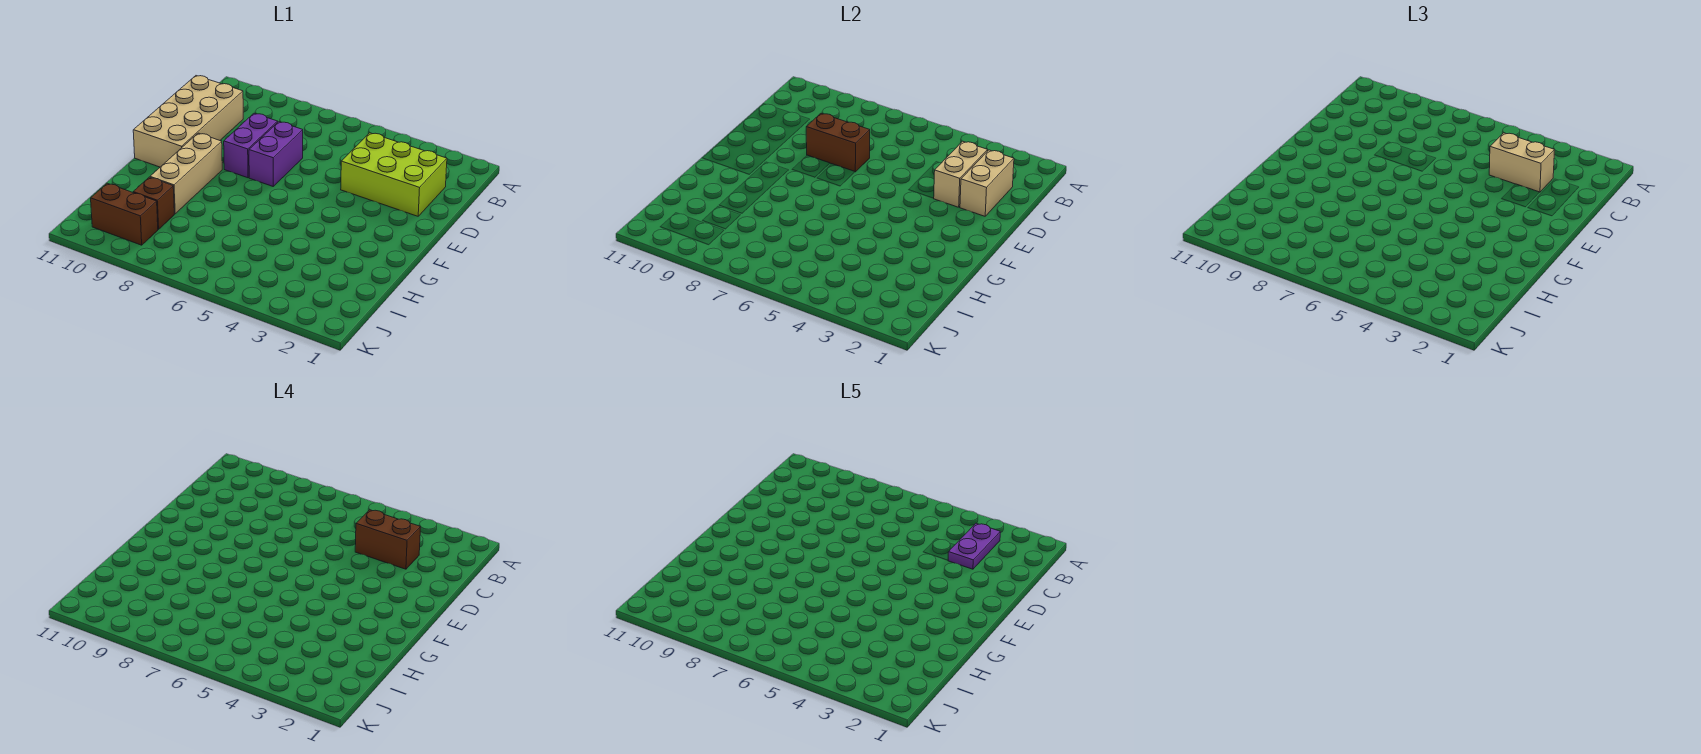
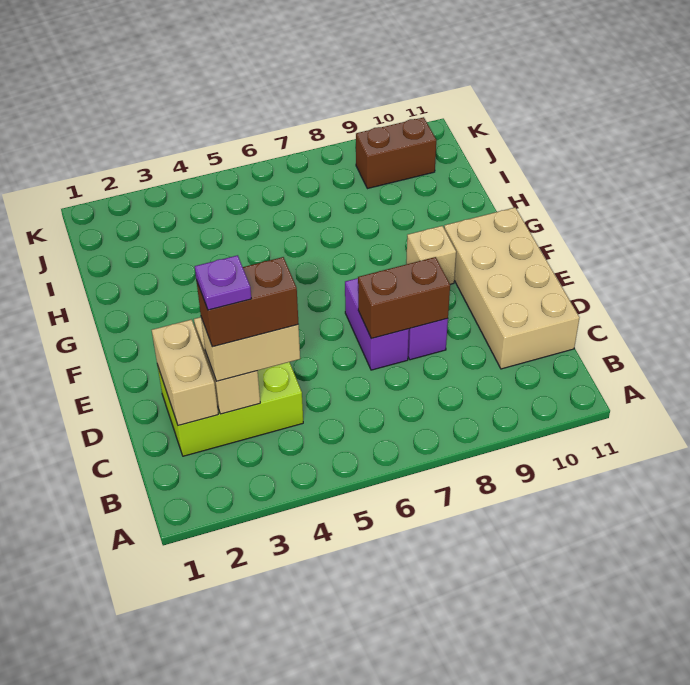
purple 1x2 plate [948,523,1000,569] -> purple 1x1 plate [195,255,251,310]
tan 1x3 brick [150,133,222,214] -> tan 1x1 brick [406,226,456,284]
brown 1x1 brick [133,177,174,229] -> none

